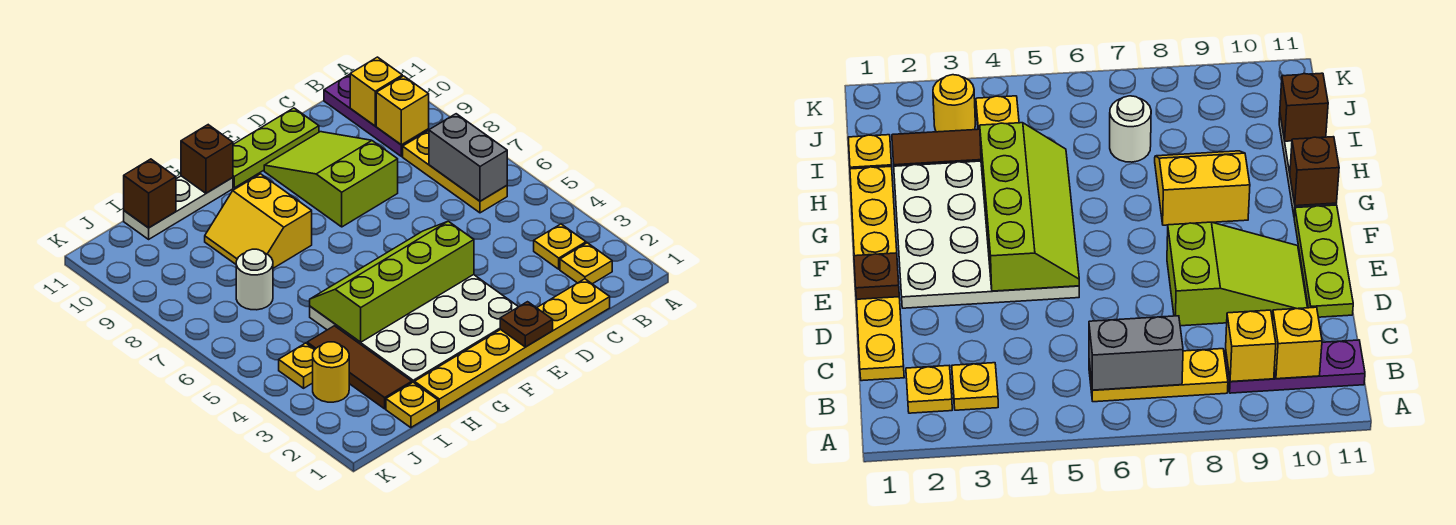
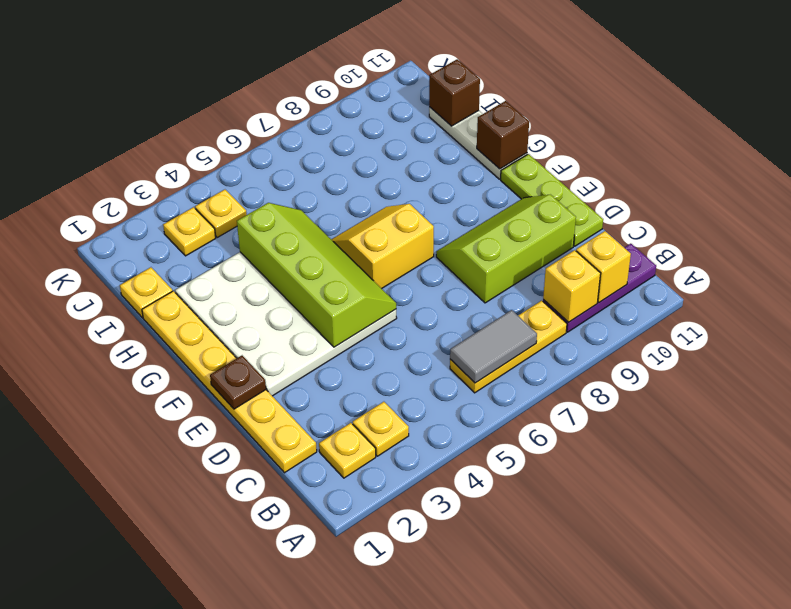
grey 1x2 brick [429,114,507,201] -> grey 1x2 tile [450,310,537,383]
lime 2x3 slope [264,132,398,227] -> lime 2x3 slope turned to [436,195,576,303]
yellow 2x2 slope [205,174,312,268] -> yellow 2x2 slope moved to [331,204,434,289]
brown 1x3 tile [307,326,412,409] -> none
white 1x1 round brick [236,249,273,310] -> none
yellow 1x1 round brick [313,342,349,402] -> yellow 1x1 plate [163,207,216,256]

